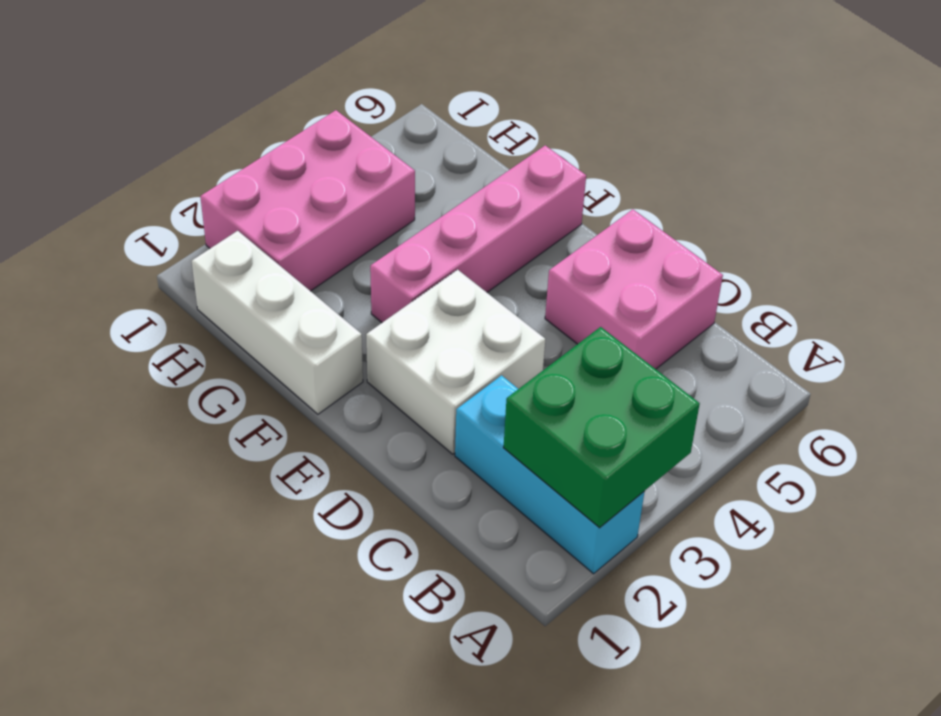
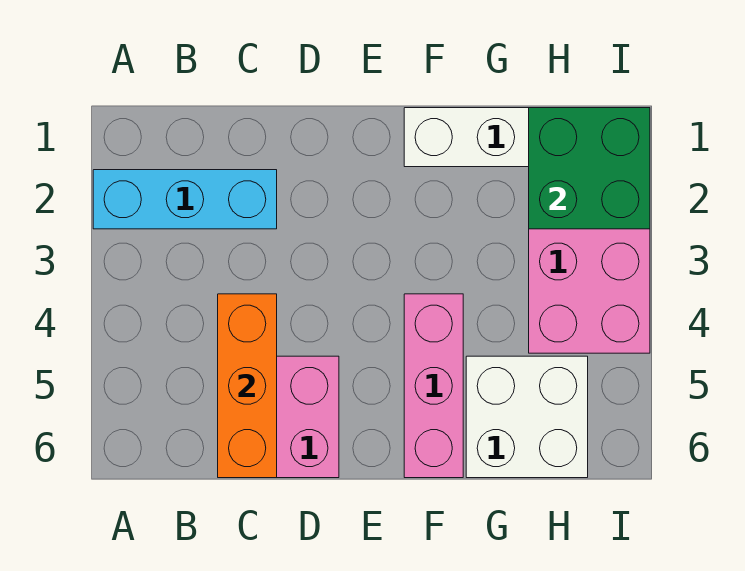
green 2x2 brick [503,327,700,528] -> green 2x2 brick moved to [529,108,650,229]
none -> orange 1x3 brick [218,294,277,478]
white 2x2 brick [366,270,545,454] -> white 2x2 brick moved to [466,356,588,478]
pink 1x4 brick [370,145,586,323] -> pink 1x3 brick [404,294,463,478]

